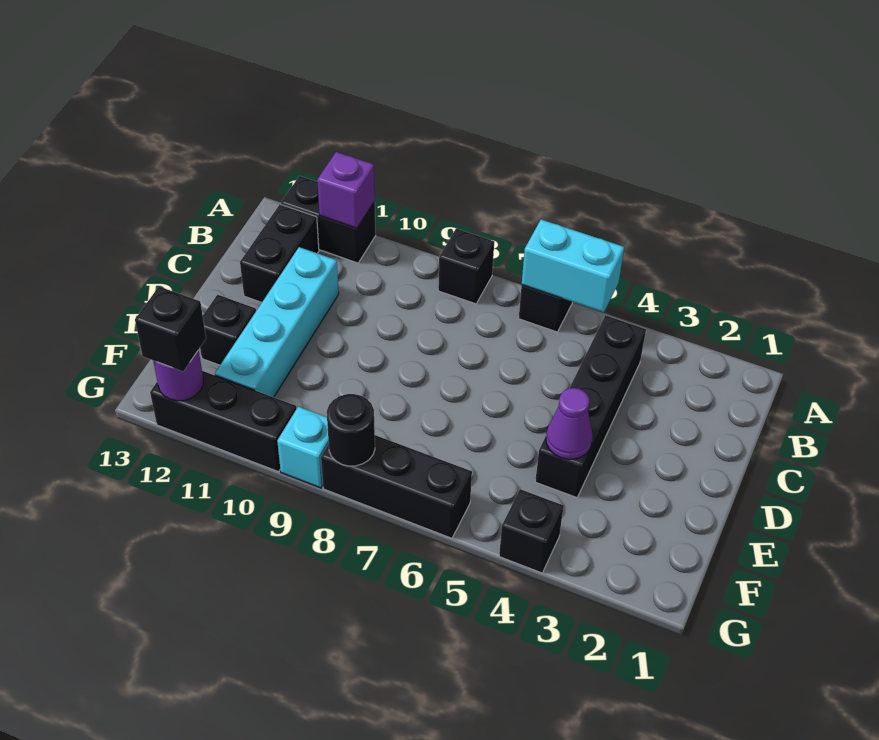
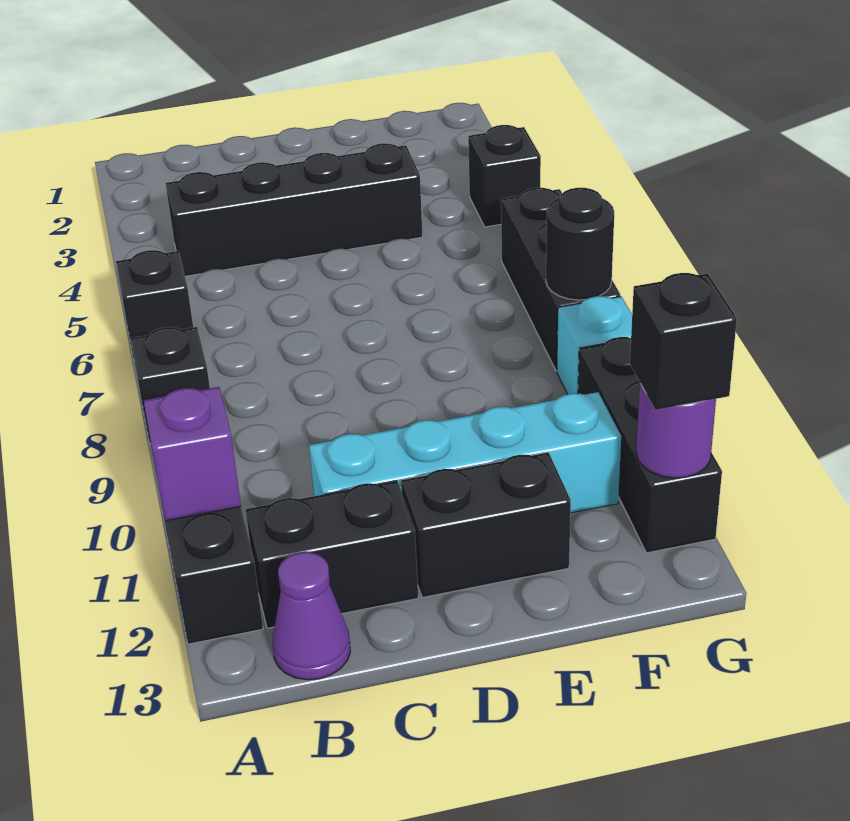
cyan 1x2 brick [522,219,624,313] -> none
purple 1x1 cone [546,388,593,459] -> purple 1x1 cone moved to [273,552,350,680]
black 1x1 brick [200,295,256,365] -> black 1x2 brick [401,452,571,598]

